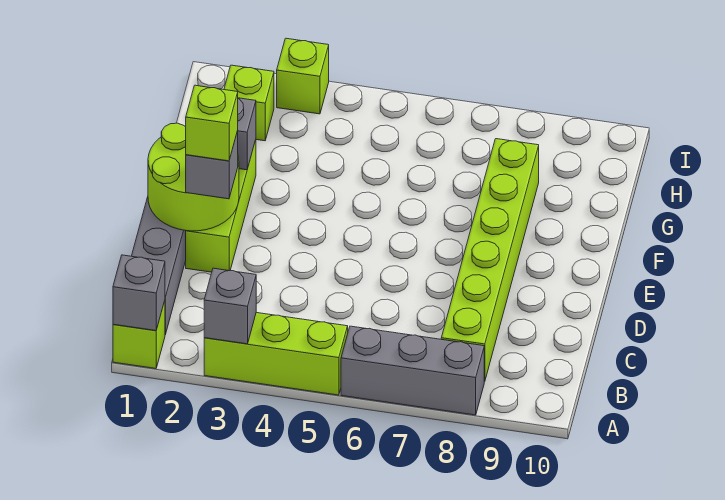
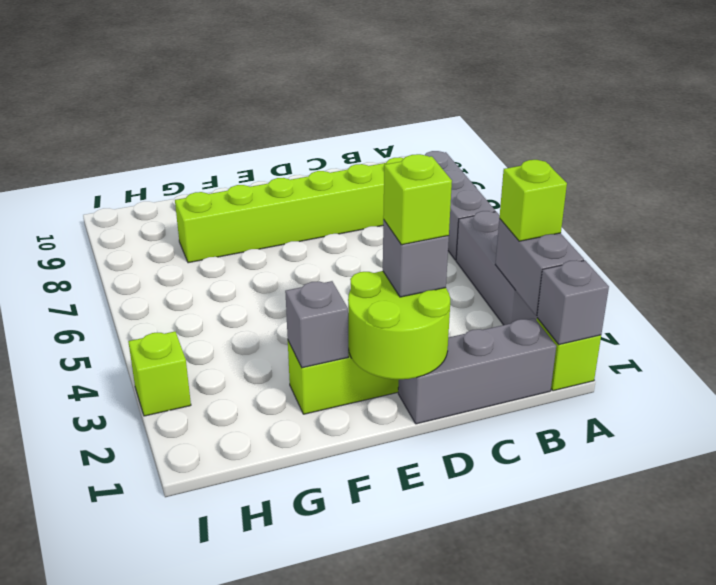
lime 1x3 brick [204,313,348,395] -> grey 1x3 brick [456,211,537,325]
grey 1x1 brick [204,268,256,344] -> grey 1x2 brick [495,219,584,316]
lime 1x1 brick [224,65,274,141] -> lime 1x1 brick moved to [499,160,567,241]

